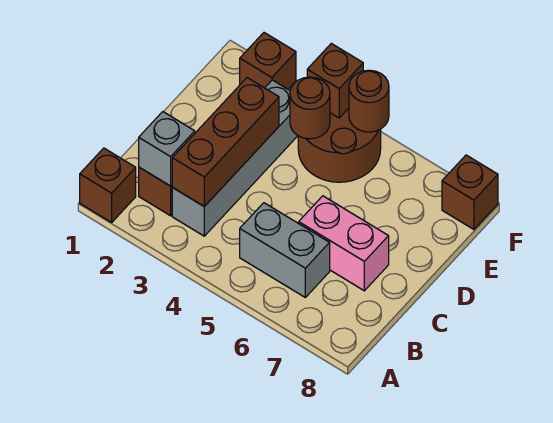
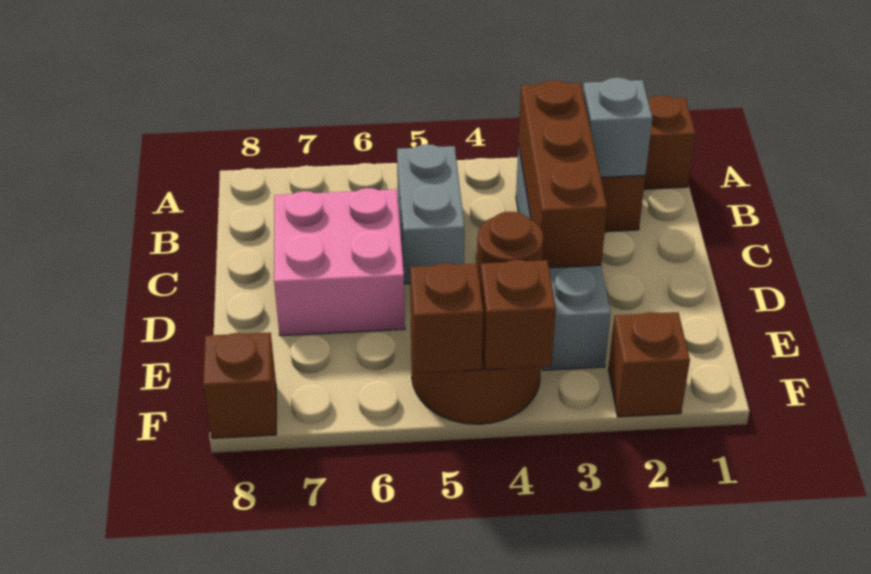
grey 1x2 brick [240,203,330,297] -> grey 1x2 brick turned to [397,144,465,284]
pink 1x2 brick [299,196,389,291] -> pink 2x2 brick [274,188,405,336]
brown 1x1 round brick [349,70,389,132] -> brown 1x1 brick [410,263,483,373]

